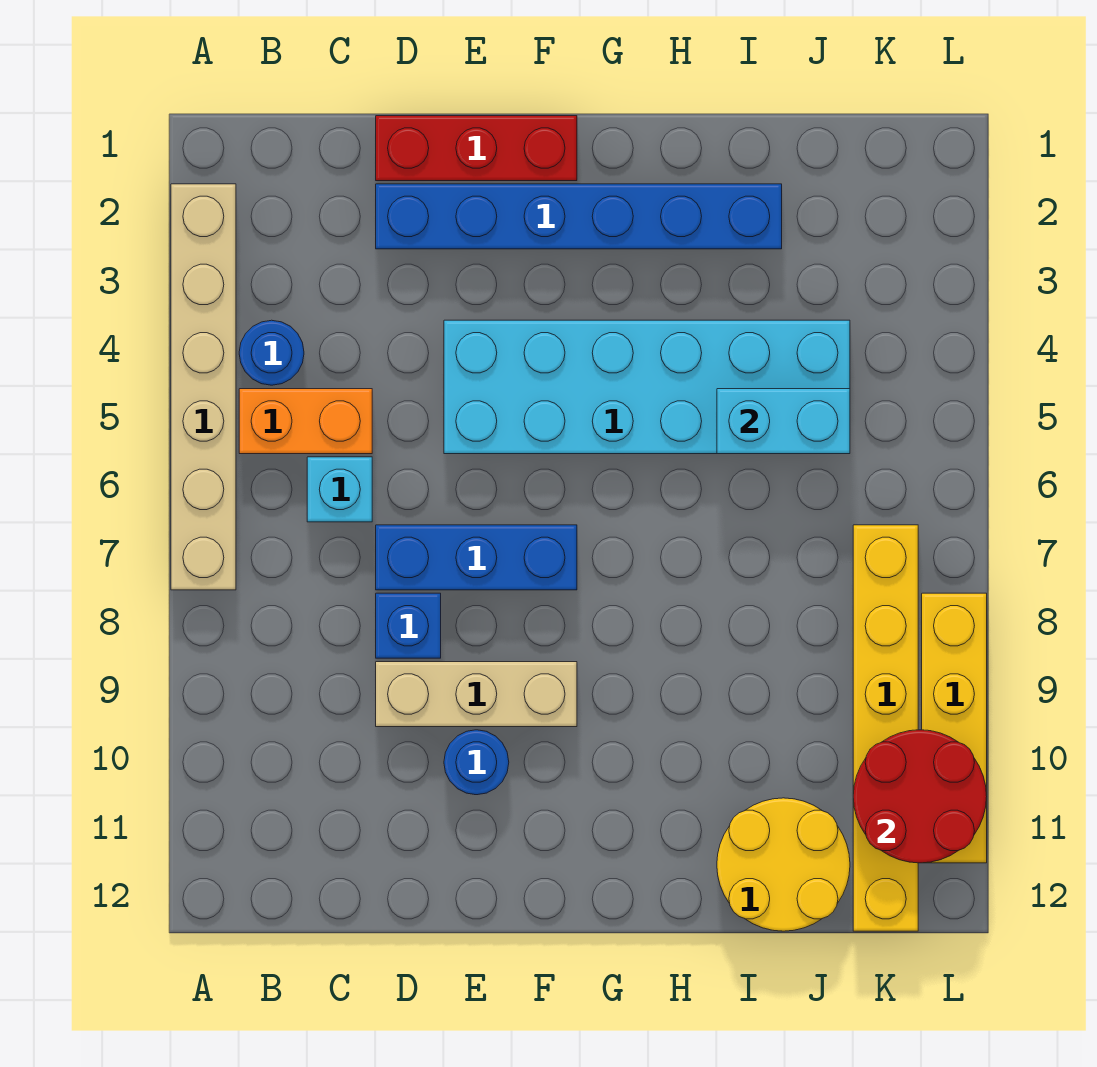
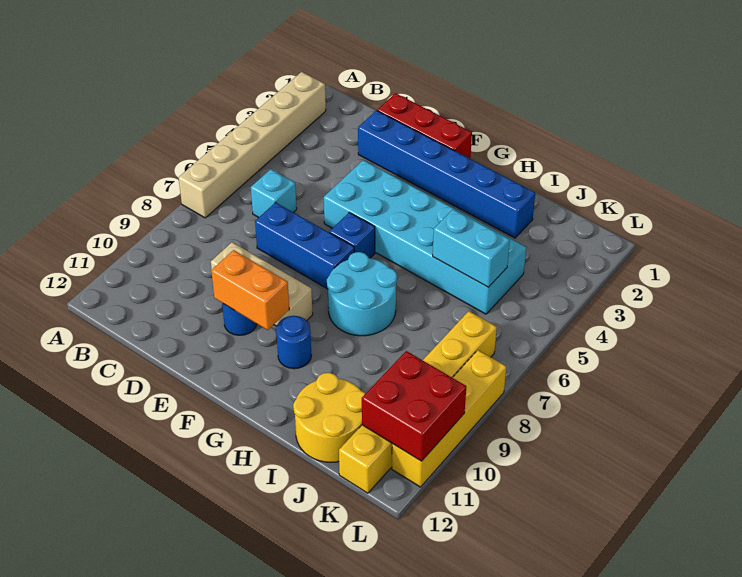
blue 1x1 round brick [239,320,304,385] -> blue 1x1 round brick moved to [276,316,311,369]
orange 1x2 brick [239,389,372,454] -> orange 1x2 brick moved to [211,250,289,330]
blue 1x1 brick [376,593,441,658] -> blue 1x1 brick moved to [329,212,375,258]
none -> cyan 2x2 round brick [327,252,397,336]
red 2x2 round brick [853,730,987,863] -> red 2x2 brick [362,351,466,461]

